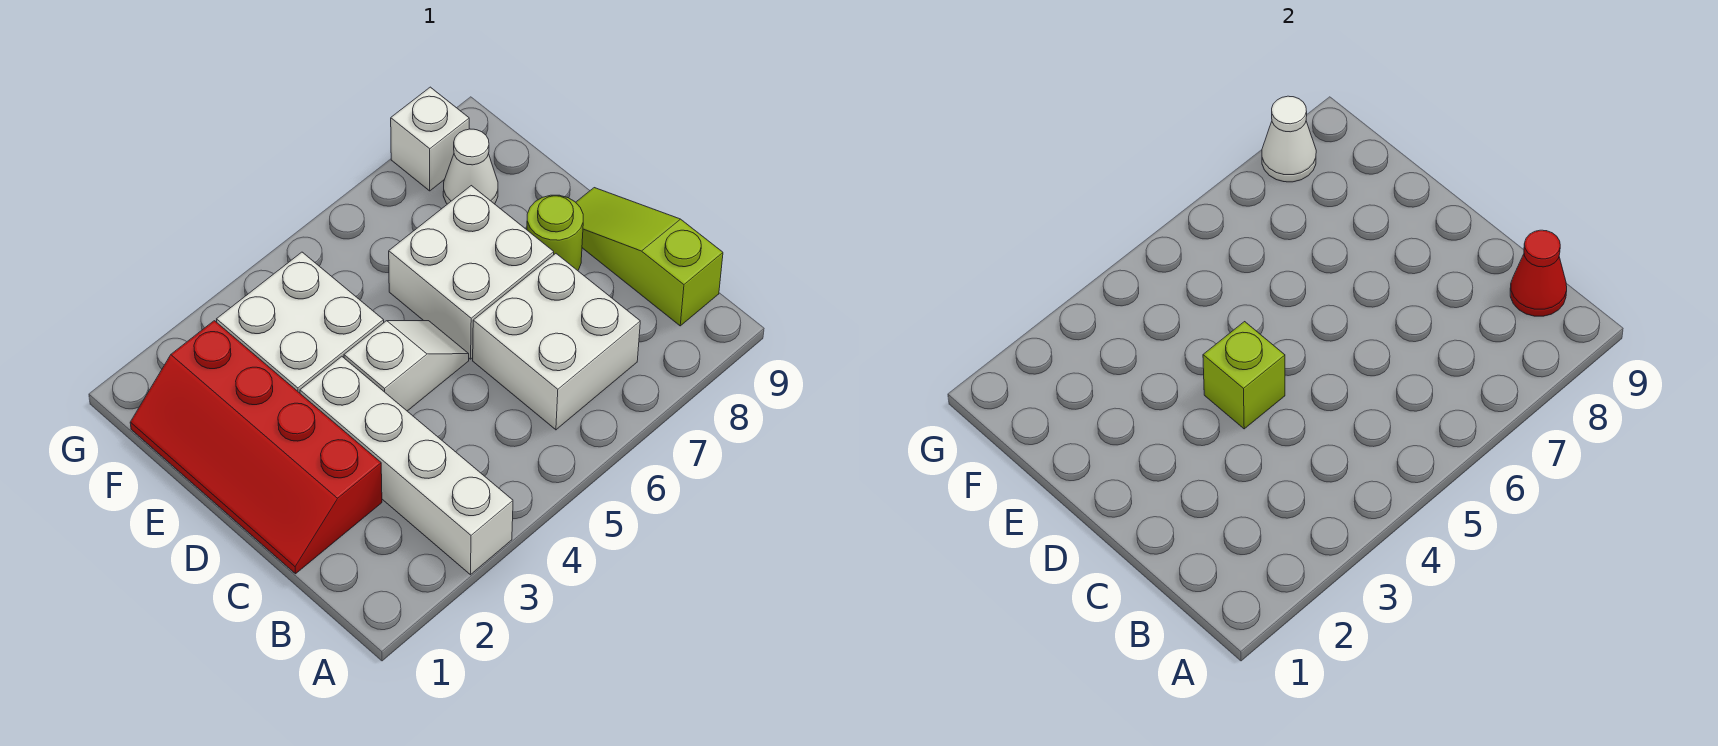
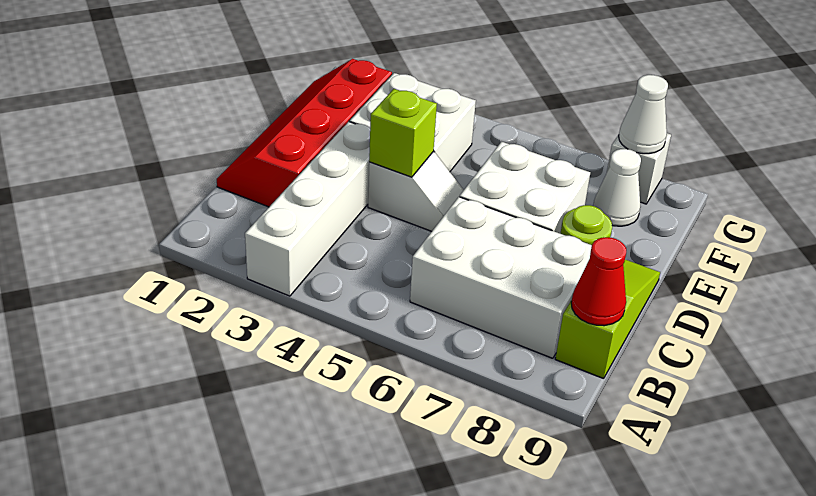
white 2x2 brick [473,254,640,430] -> white 2x3 brick [410,197,592,358]

